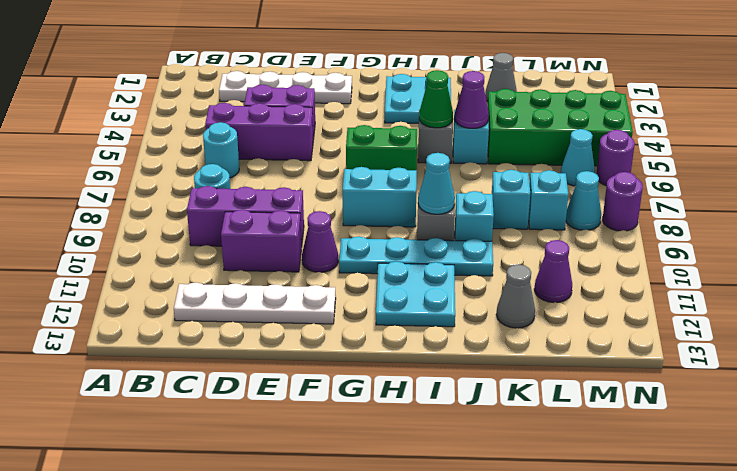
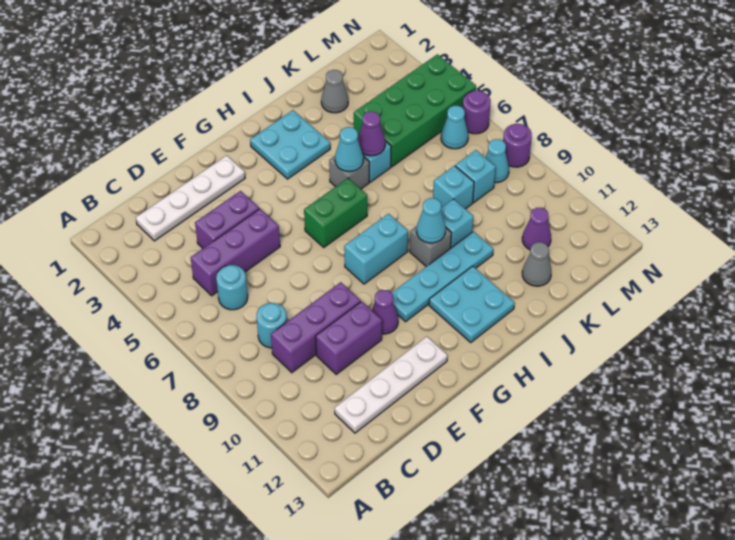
green 1x1 cone [419,70,453,128] -> cyan 1x1 cone [335,127,363,171]

